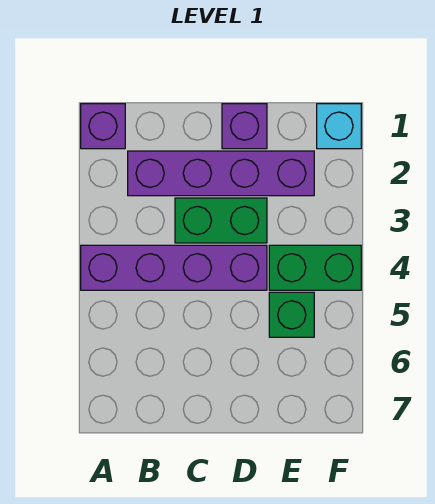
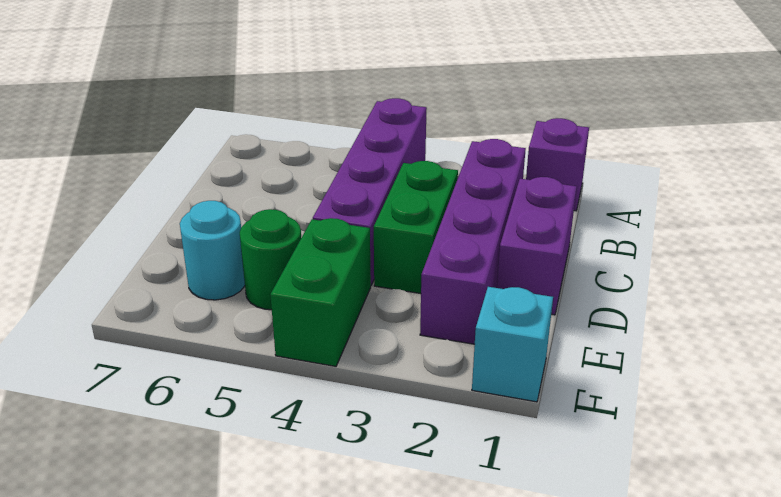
purple 1x1 brick [222,104,267,149] -> purple 1x2 brick [497,177,577,315]
green 1x1 brick [269,292,314,337] -> green 1x1 round brick [240,209,301,310]
none -> cyan 1x1 round brick [180,201,245,300]

